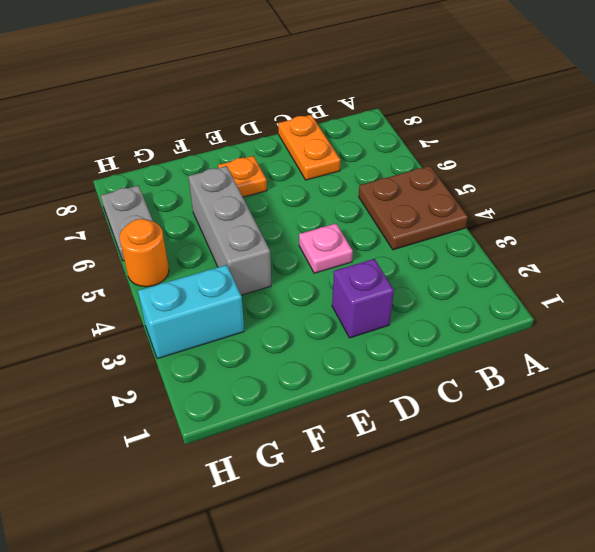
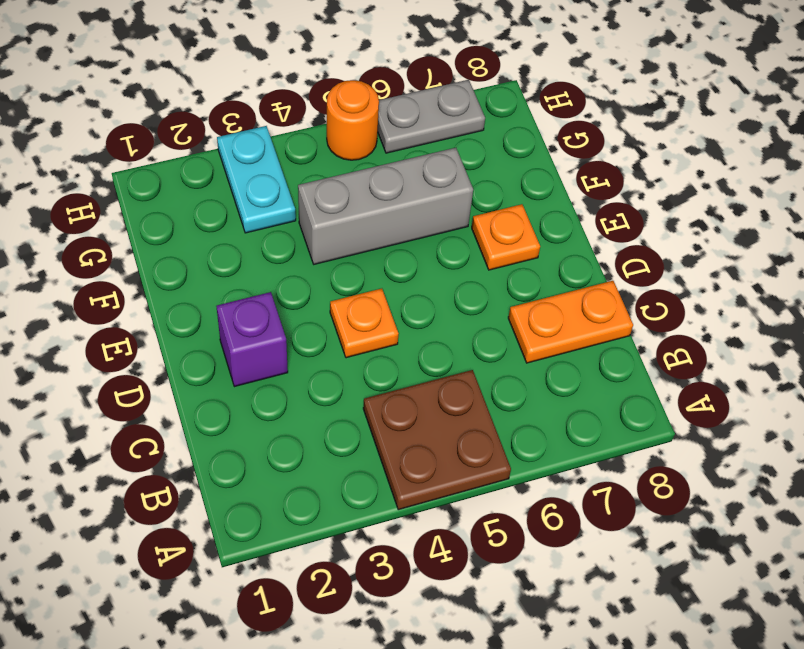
pink 1x1 plate [299,224,353,273] -> orange 1x1 plate [330,289,399,358]
cyan 1x2 brick [138,265,244,359] -> cyan 1x2 plate [217,126,296,233]

